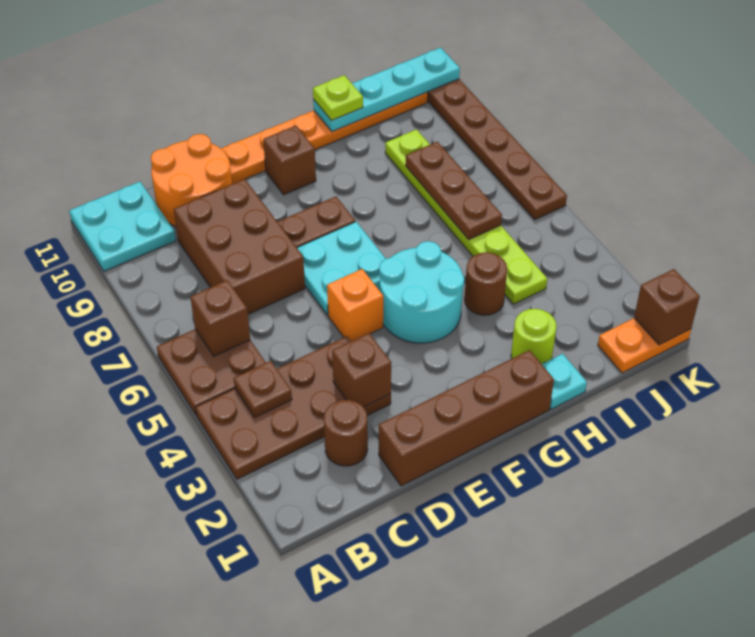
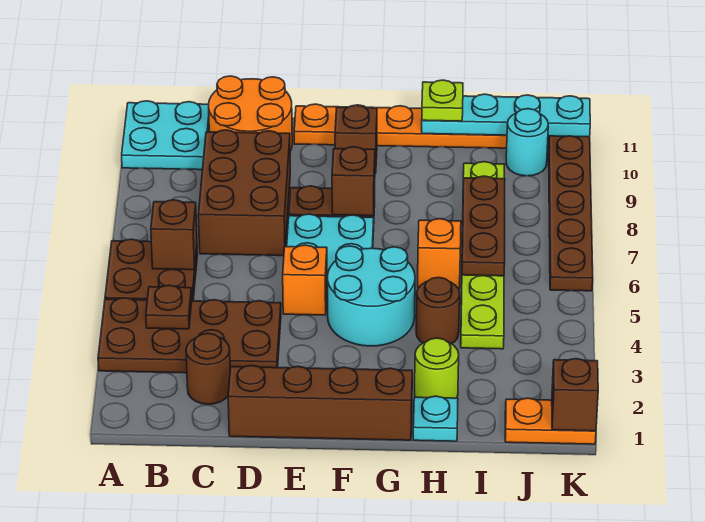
brown 1x1 brick [332,333,391,407] -> brown 1x1 brick moved to [332,147,375,216]
none -> orange 1x1 brick [418,219,461,288]
none -> cyan 1x1 round brick [506,109,548,176]

